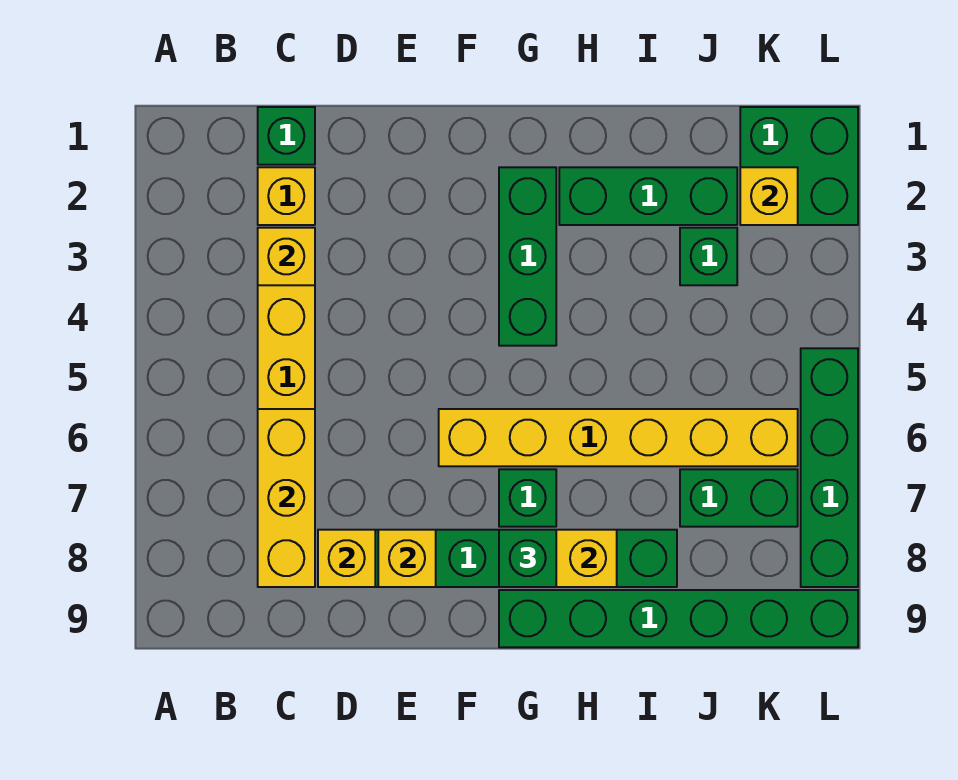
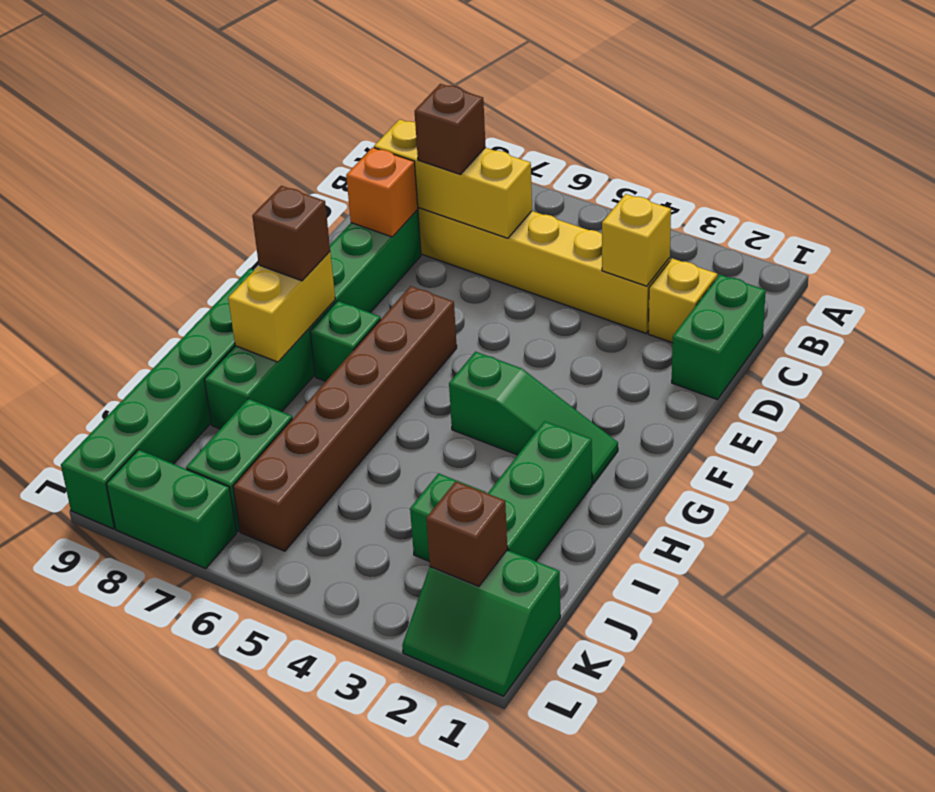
green 1x1 brick [258,107,315,165] -> green 1x2 brick [672,275,766,400]
none -> brown 1x1 brick [415,84,486,174]
yellow 1x1 brick [318,530,375,587] -> orange 1x1 brick [346,147,418,237]
yellow 1x1 brick [378,530,436,587] -> none
yellow 1x6 brick [439,409,798,466] -> brown 1x6 brick [233,286,457,551]
green 1x3 brick [499,167,556,346] -> green 1x3 slope [449,352,618,484]
green 1x1 brick [499,530,556,587] -> brown 1x1 brick [252,186,330,281]
green 2x2 brick [740,107,858,225] -> green 2x2 slope [402,550,560,696]
yellow 1x1 brick [740,167,798,225] -> brown 1x1 brick [426,481,507,586]
green 1x4 brick [801,348,858,587] -> green 1x2 brick [106,450,236,568]

